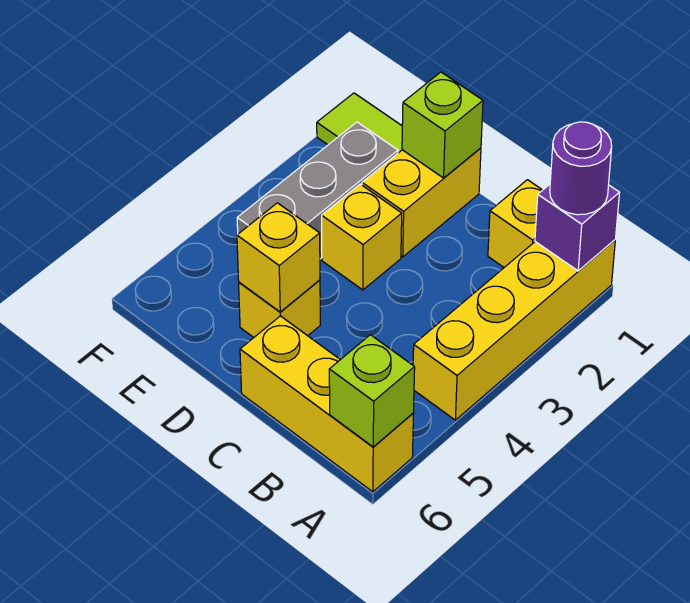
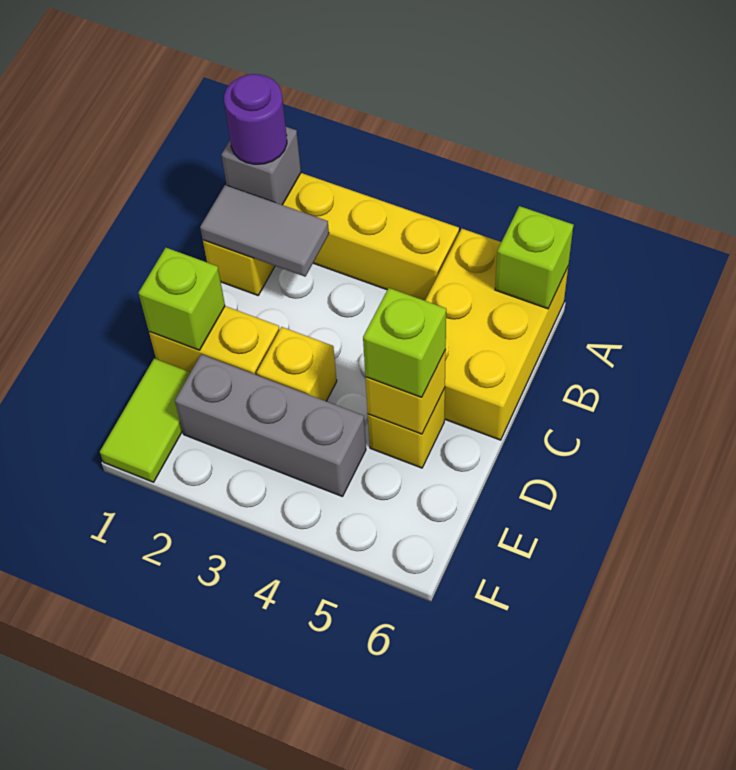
purple 1x1 brick [535,184,620,271] -> grey 1x1 brick [222,127,301,205]
yellow 1x3 brick [240,316,413,492] -> yellow 2x3 brick [425,229,568,440]
none -> grey 1x2 tile [200,185,329,277]
none -> lime 1x1 brick [363,288,446,398]

